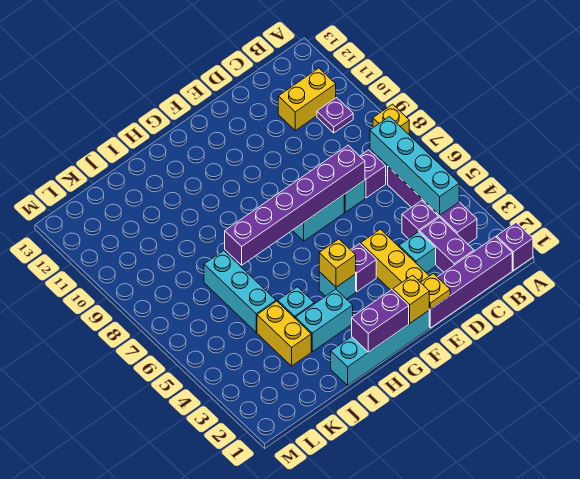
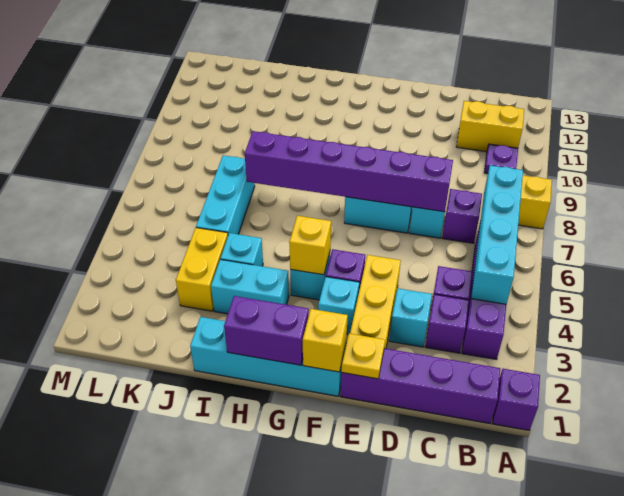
purple 1x2 brick [420,217,474,272] -> purple 1x1 brick [425,294,469,353]
none -> cyan 1x1 brick [318,277,359,334]

